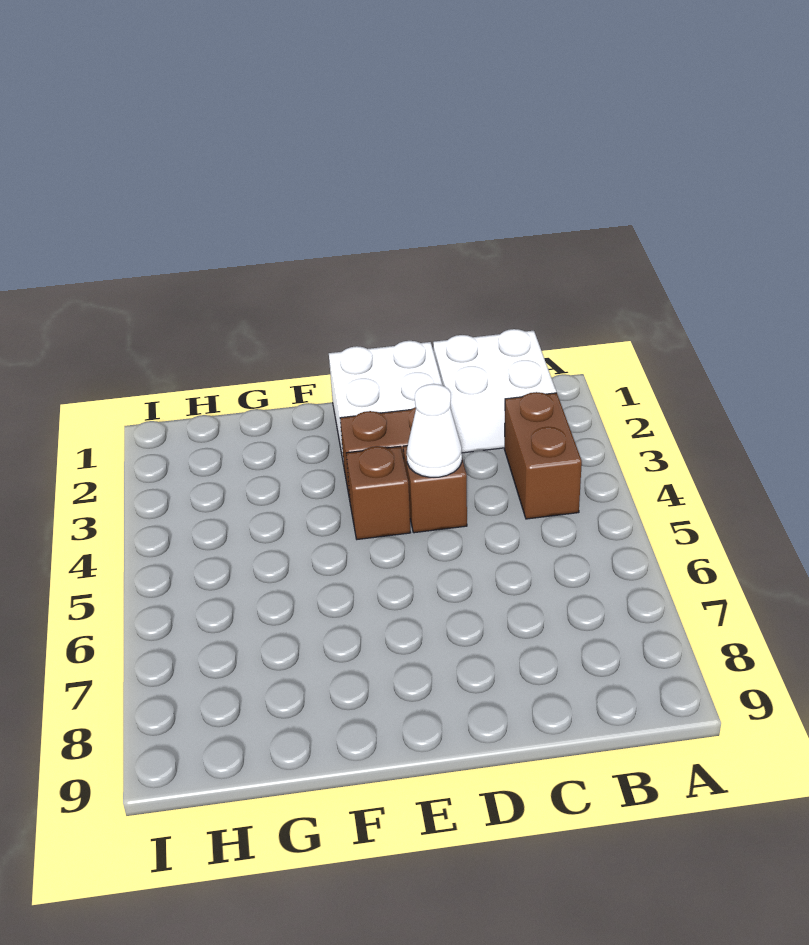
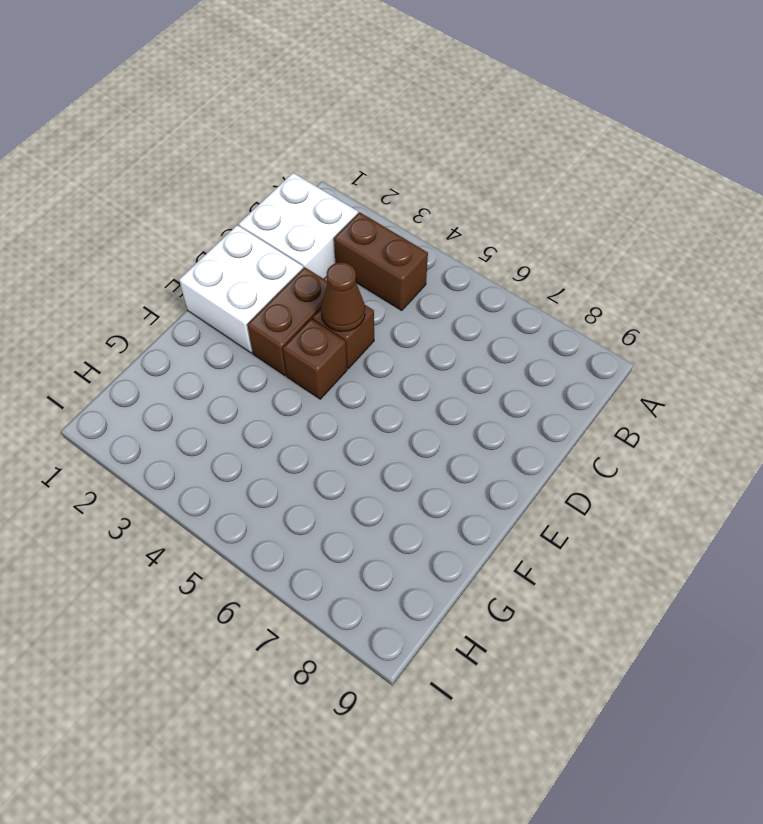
white 1x1 cone [407,384,462,477] -> brown 1x1 cone [321,262,365,332]

